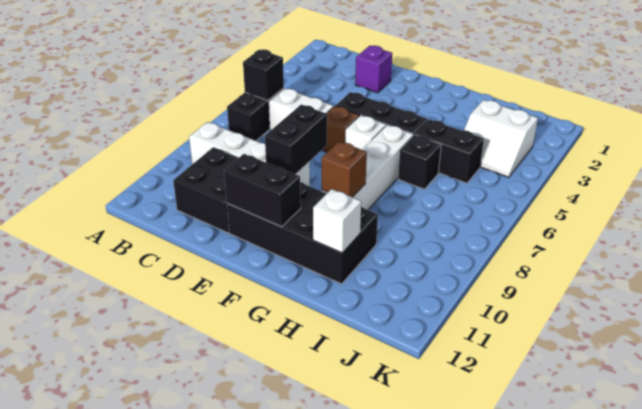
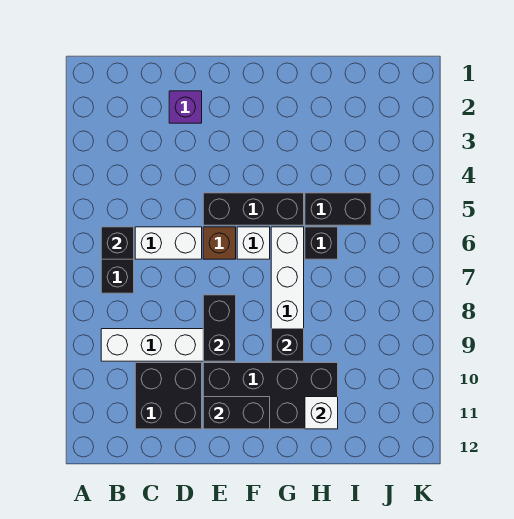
brown 1x1 brick [322,141,367,197] -> black 1x1 brick [271,329,304,361]
white 2x2 slope [464,100,538,177] -> none

